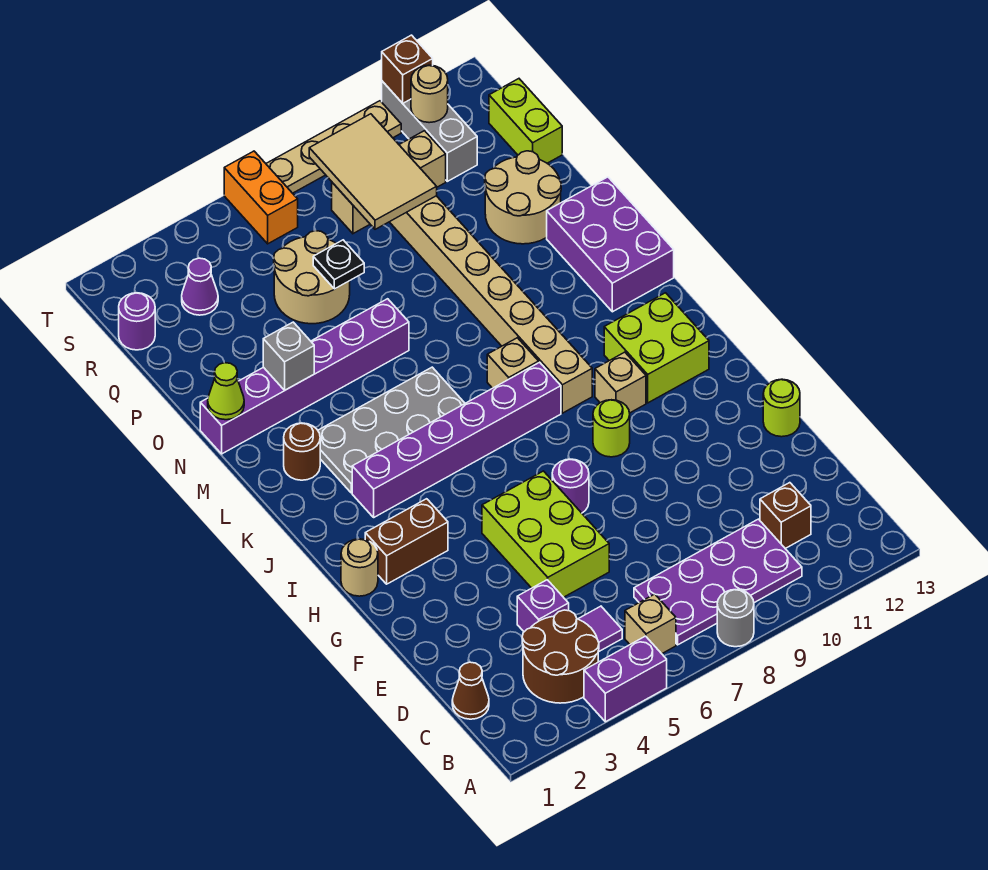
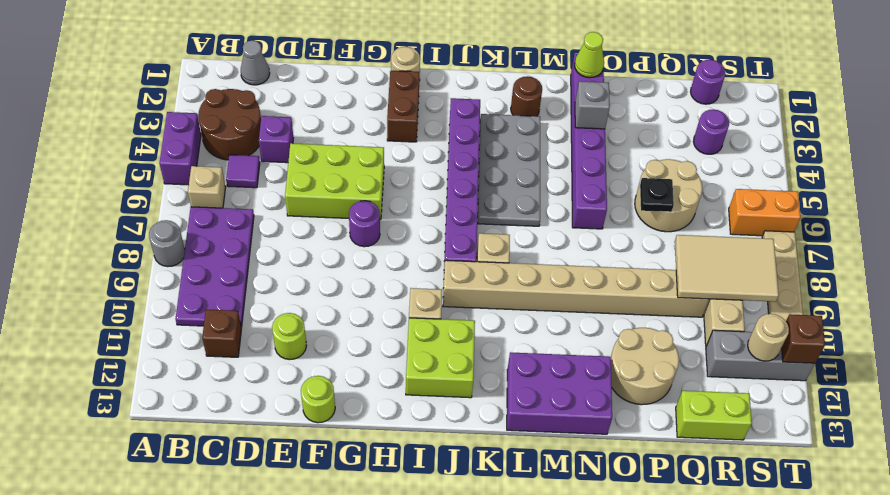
brown 1x1 cone [452,662,489,719] -> grey 1x1 cone [241,40,270,85]
lime 1x1 round brick [593,400,630,457] -> lime 1x1 round brick moved to [272,313,307,360]
purple 1x1 cone [182,258,218,315] -> purple 1x1 round brick [693,109,729,154]

